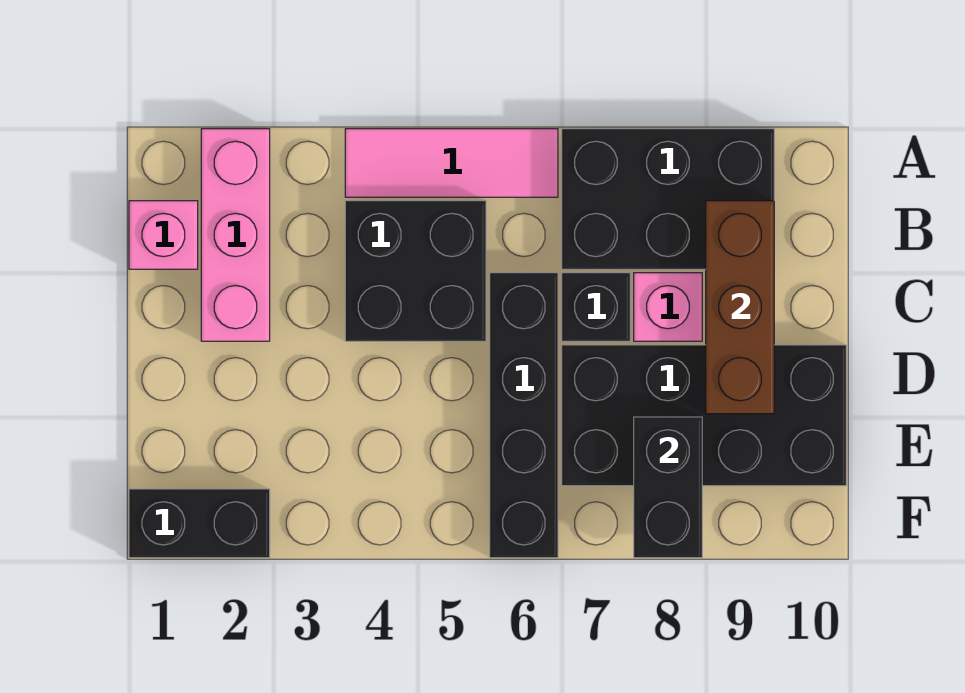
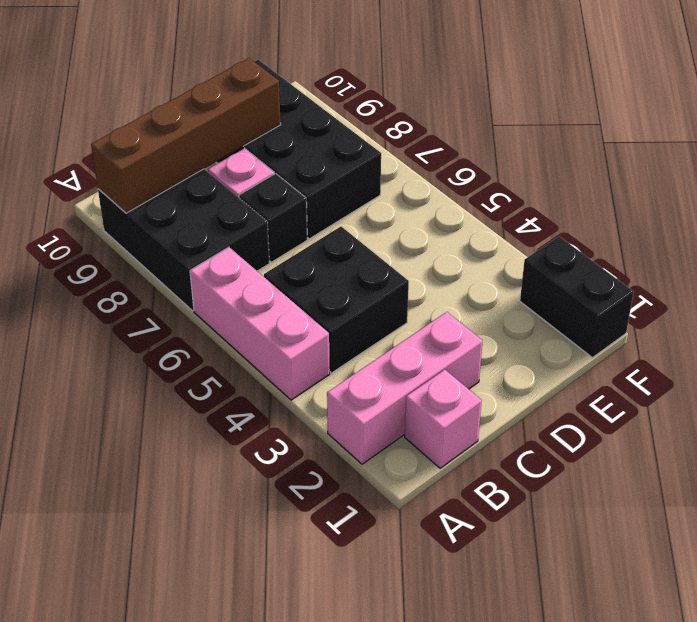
pink 1x3 tile [345,129,558,197] -> pink 1x3 brick [190,247,330,400]
brown 1x3 brick [706,201,774,414] -> brown 1x4 brick [91,58,281,213]
black 1x4 brick [490,273,558,558] -> none
black 1x2 brick [634,417,702,558] -> none

